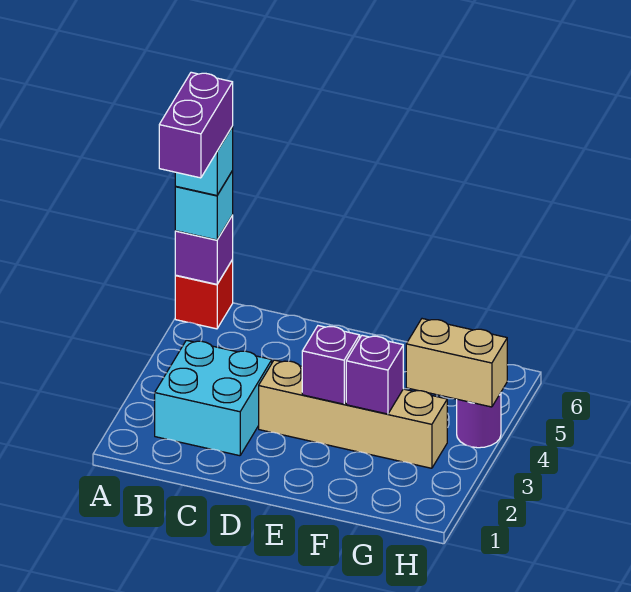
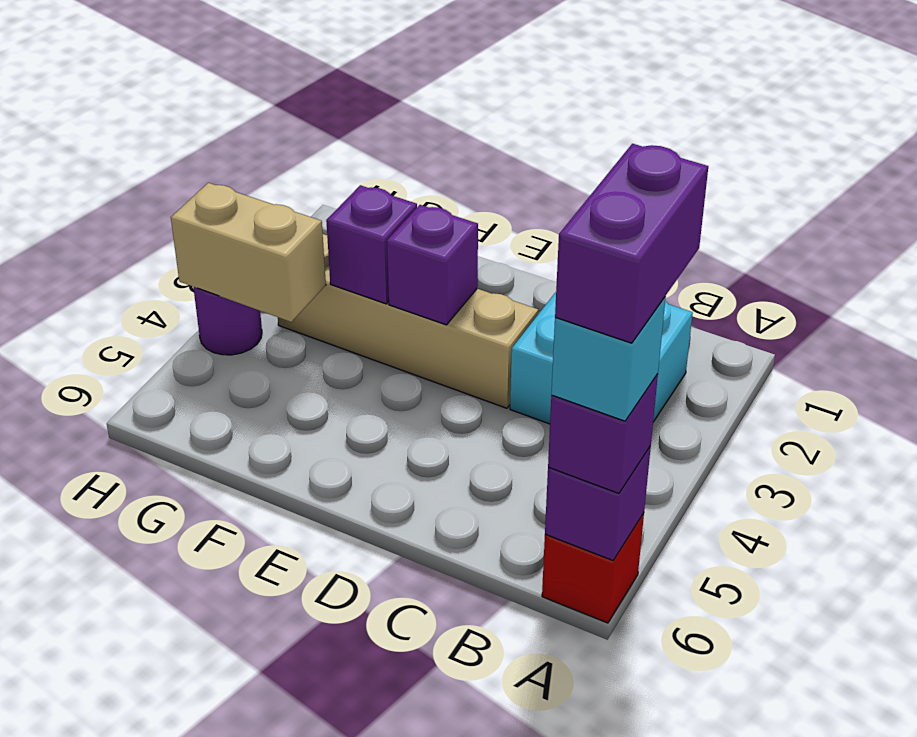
cyan 1x1 brick [175,171,233,240] -> purple 1x1 brick [548,374,658,493]

